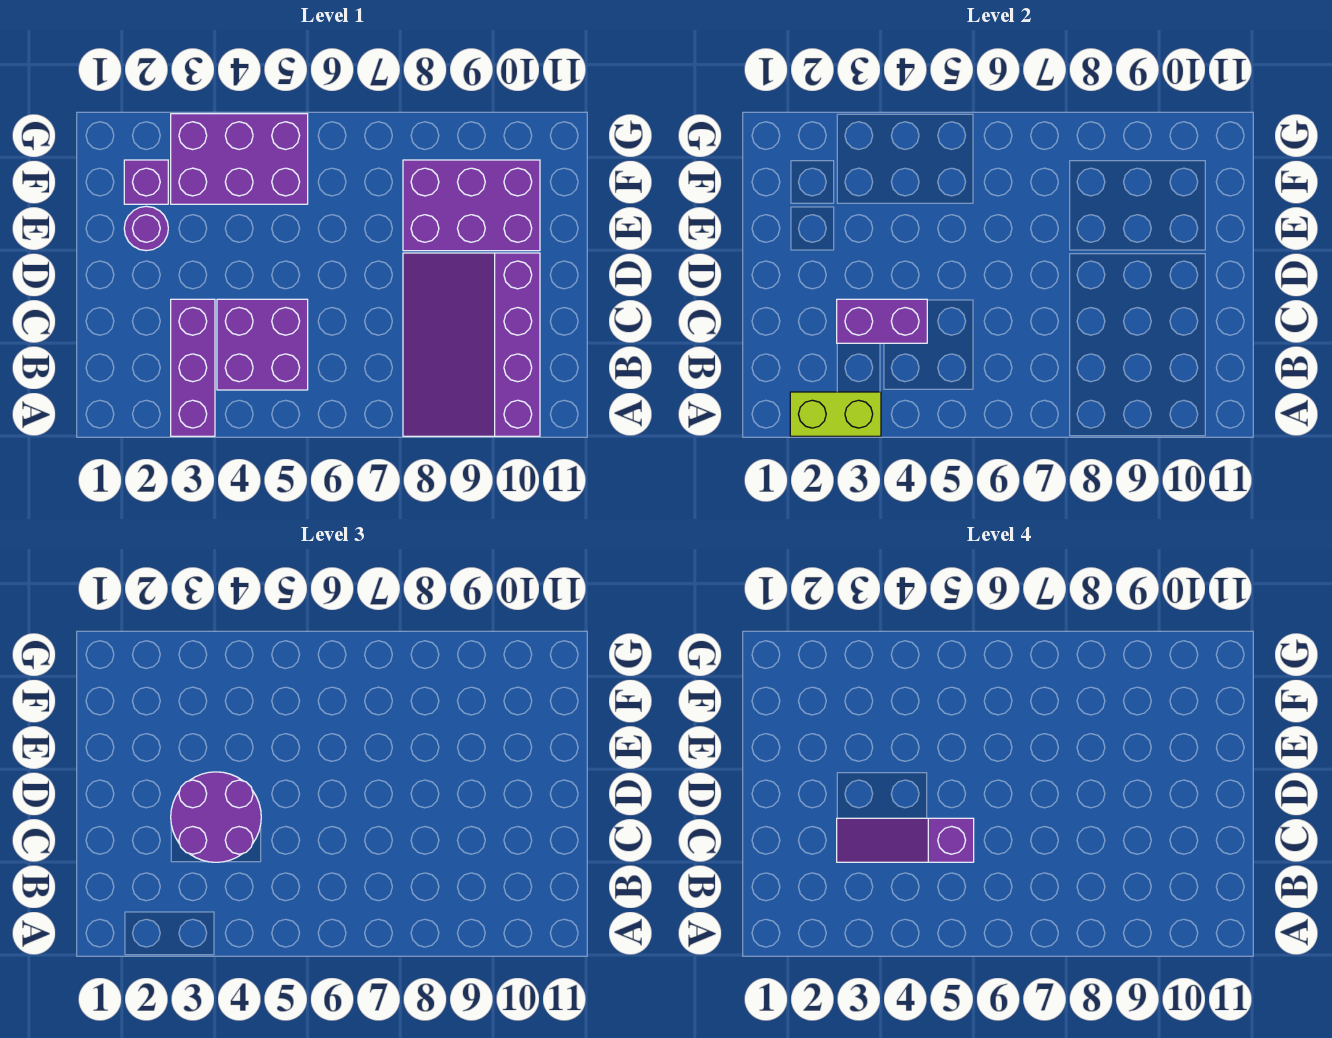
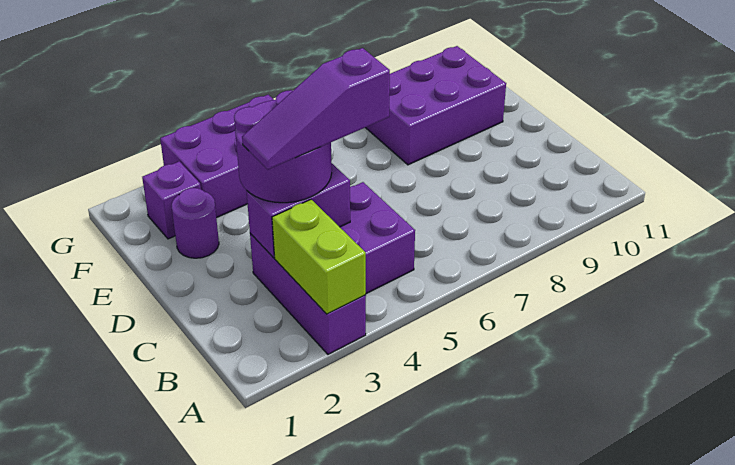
lime 1x2 brick [790,392,881,436] -> lime 1x2 brick turned to [272,200,366,314]
purple 3x4 slope [403,253,540,436] -> none

